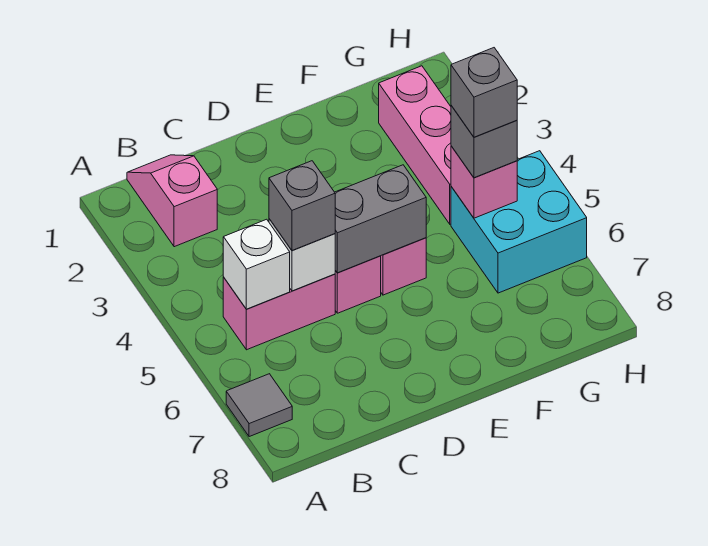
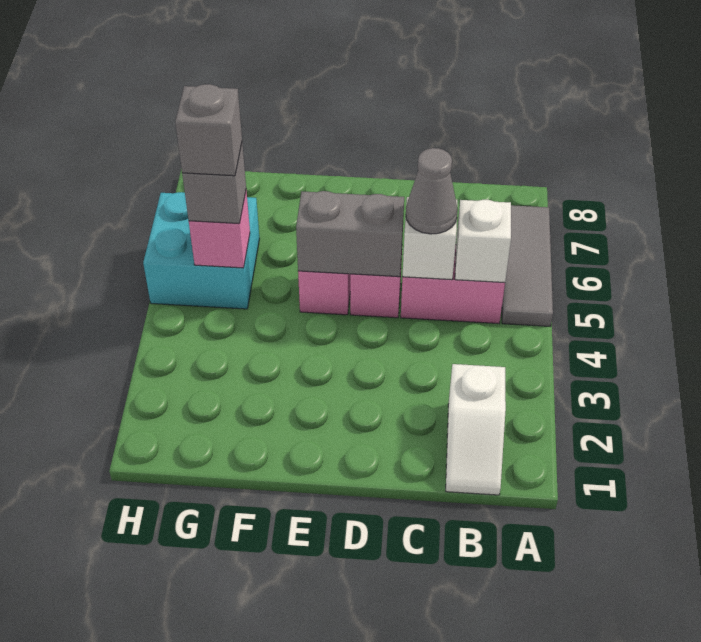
grey 1x1 tile [226,374,292,437] -> grey 1x3 tile [502,205,553,326]
pink 1x2 slope [127,155,217,247] -> white 1x2 slope [446,364,506,495]
grey 1x1 brick [269,161,335,250] -> grey 1x1 cone [406,148,458,234]
pink 1x3 brick [379,66,451,224] -> none

